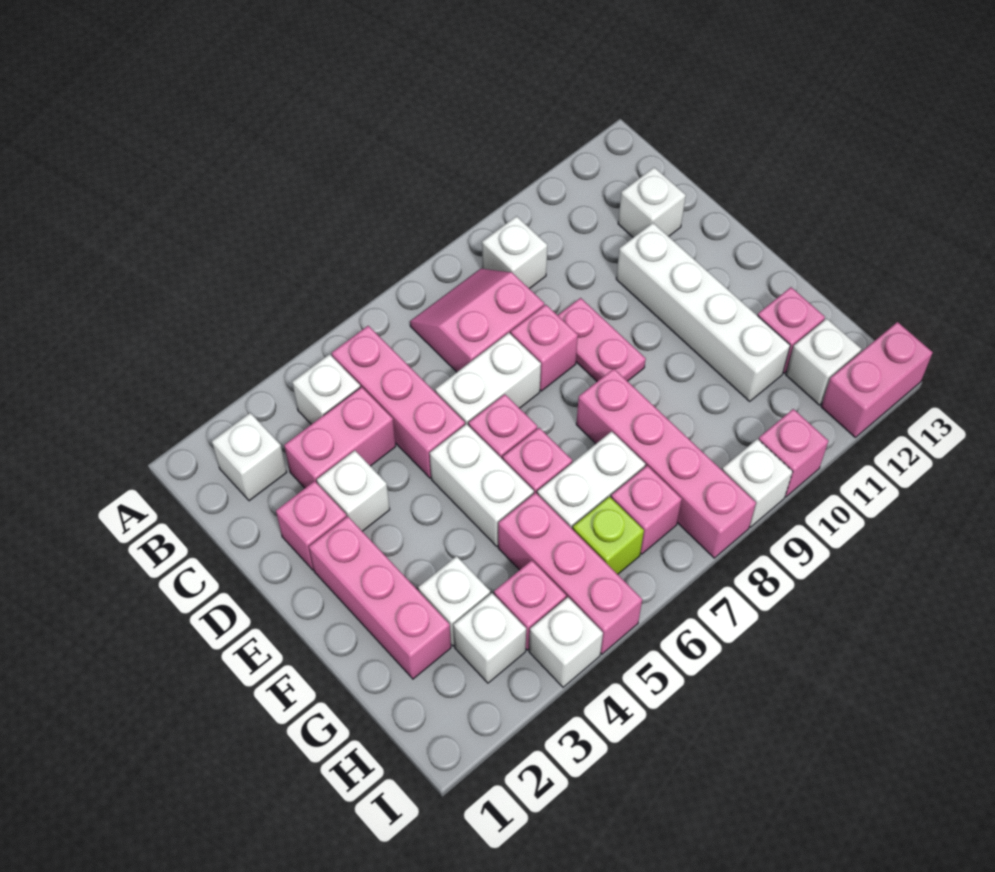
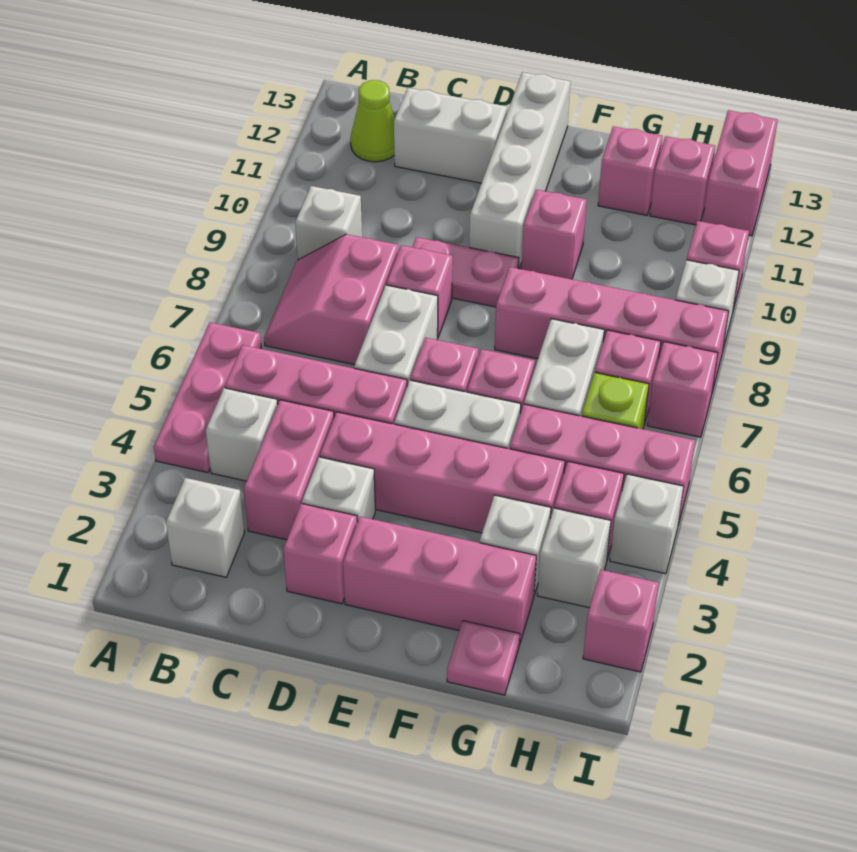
none -> pink 1x3 plate [154,323,261,473]
none -> lime 1x1 cone [351,80,395,162]
white 1x1 brick [618,167,686,237] -> white 1x2 brick [394,88,507,183]
none -> pink 1x4 brick [320,412,565,533]
white 1x4 brick [616,223,790,401] -> white 1x4 brick turned to [469,72,570,269]
none -> pink 1x1 brick [521,190,587,279]
none -> pink 1x1 plate [447,621,520,695]
white 1x1 brick [786,319,861,405] -> pink 1x1 brick [650,136,715,225]
none -> pink 1x1 brick [583,570,659,672]
none -> pink 1x1 brick [647,342,718,437]

